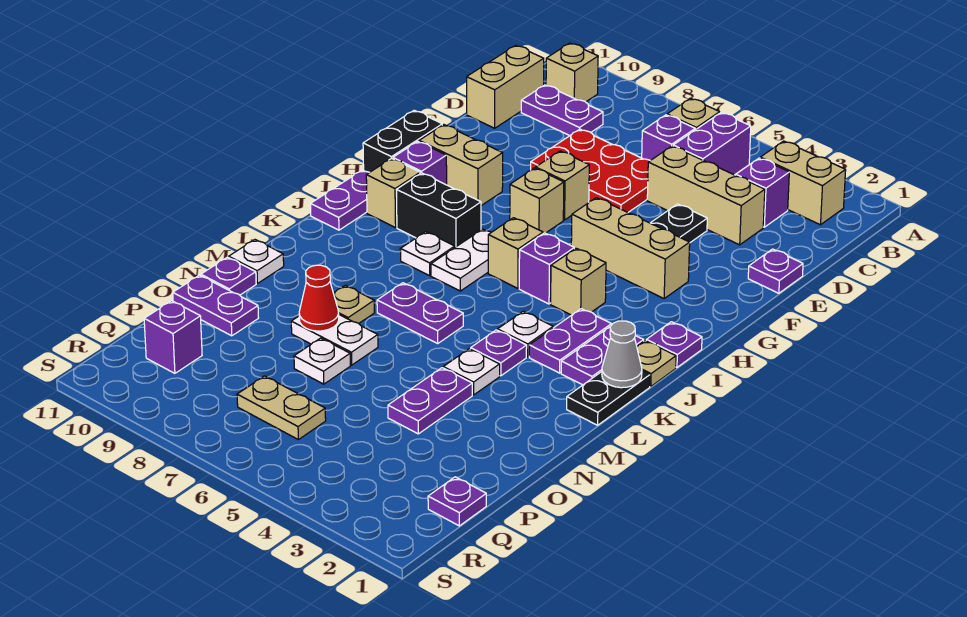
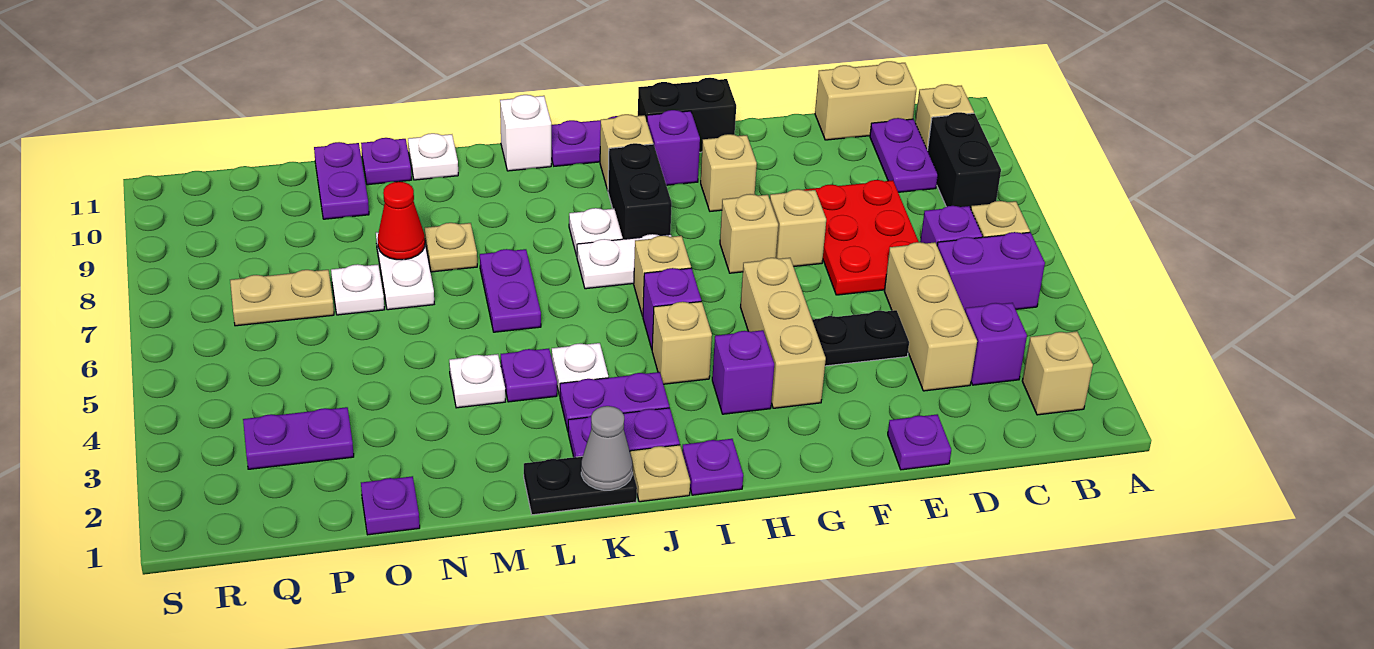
tan 1x2 brick [760,141,846,225] -> tan 1x1 brick [1022,331,1093,415]
none -> black 1x2 brick [928,112,1001,209]
tan 1x2 brick [419,125,503,206] -> tan 1x1 brick [701,134,757,211]
none -> white 1x1 brick [500,95,551,171]
purple 1x2 plate [388,368,472,434] -> purple 1x2 plate moved to [243,407,354,469]
purple 1x1 plate [428,477,486,526] -> purple 1x1 plate moved to [361,476,420,535]
tan 1x2 plate [237,376,326,440] -> tan 1x2 plate turned to [230,270,334,326]
purple 1x1 brick [144,301,202,373] -> purple 1x1 brick moved to [712,330,774,414]

